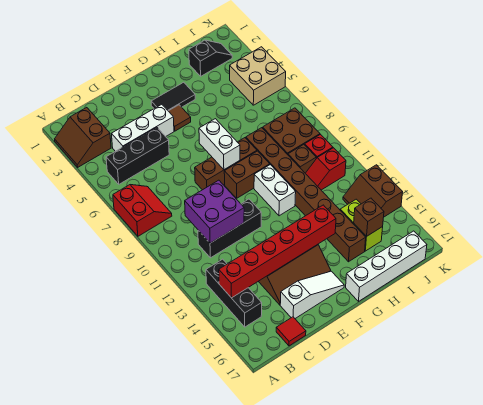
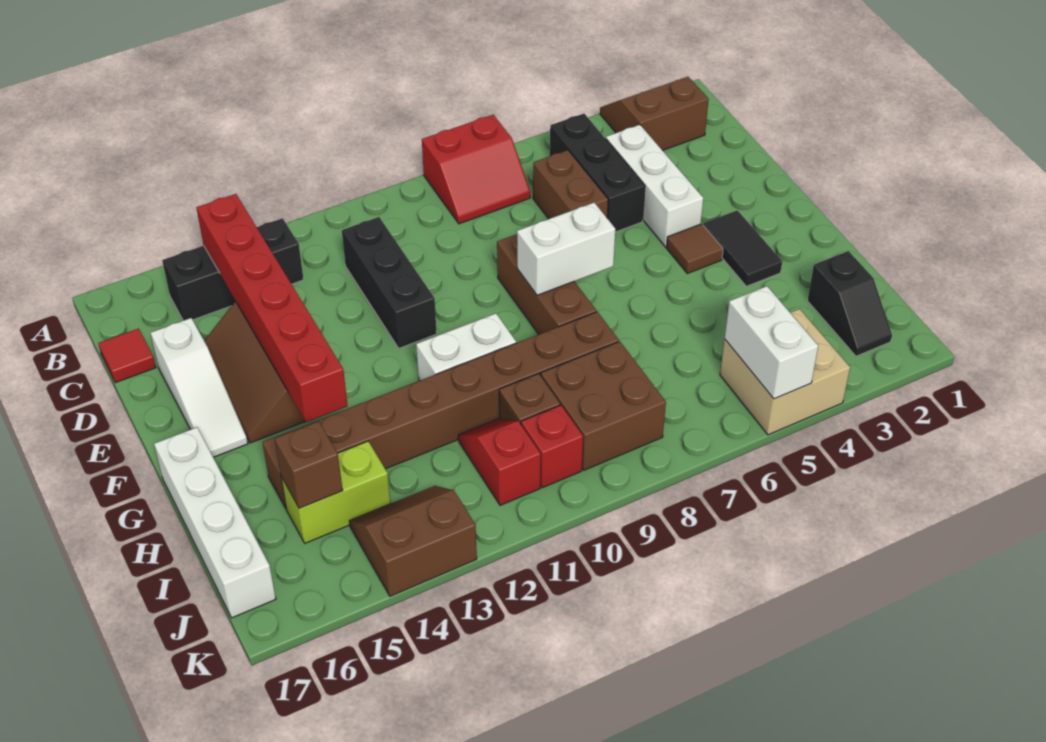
purple 2x2 brick [185,180,244,243] -> none
brown 1x2 brick [224,151,270,198] -> brown 1x2 brick moved to [533,150,608,219]
none -> white 1x2 brick [725,286,818,399]

